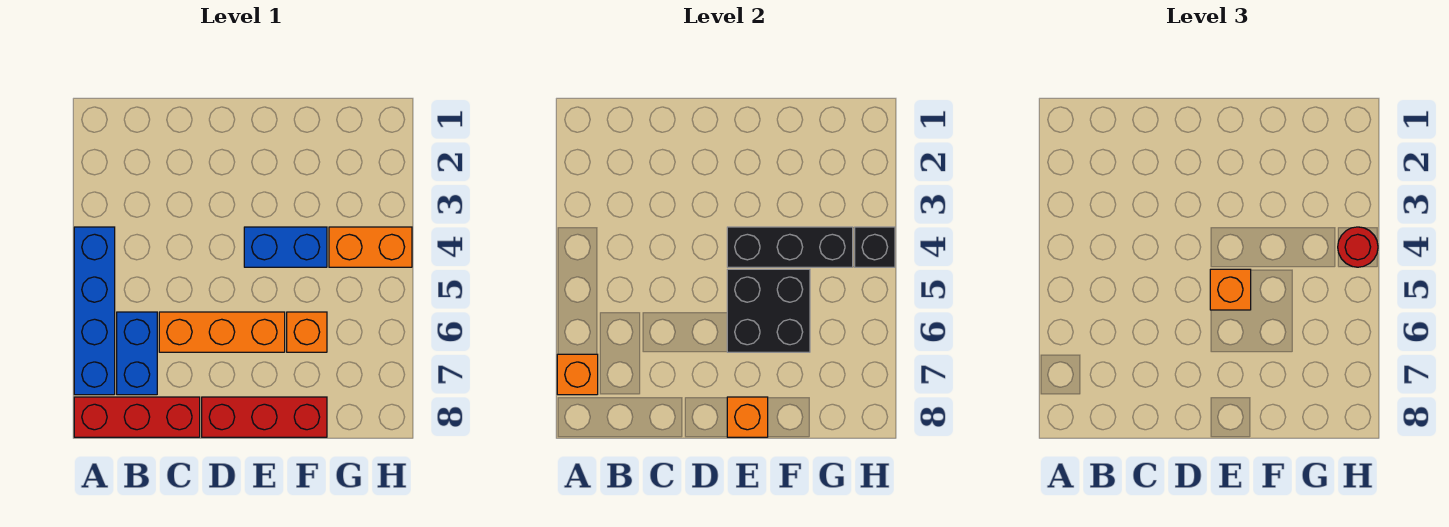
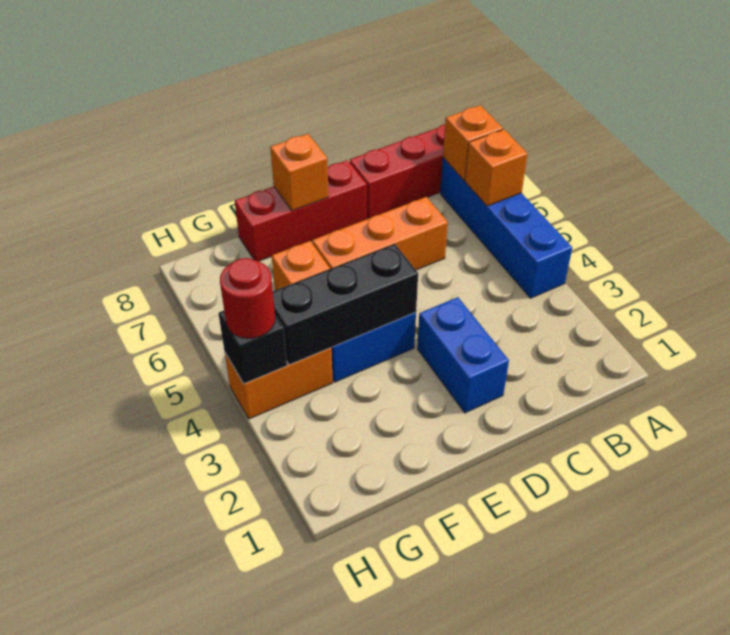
blue 1x2 brick [117,312,157,395] -> blue 1x2 brick moved to [417,297,509,413]
black 2x2 brick [727,269,810,352] -> none
orange 1x1 brick [1210,269,1251,310] -> orange 1x1 brick moved to [465,130,527,206]

